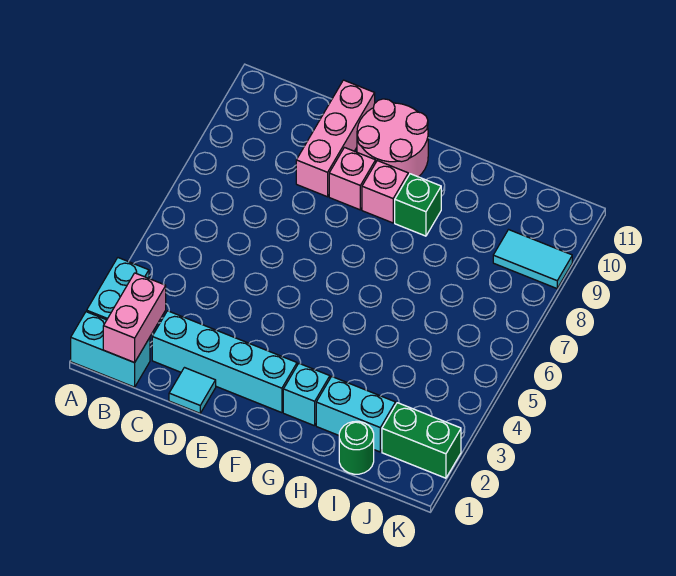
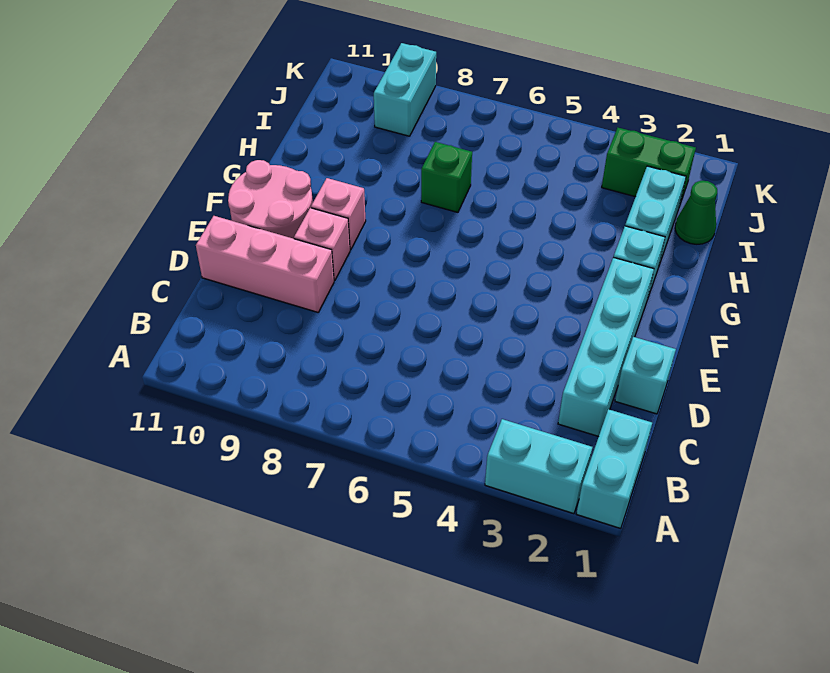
pink 1x2 brick [103,273,166,363] -> none
cyan 1x1 tile [169,368,216,413] -> cyan 1x1 brick [615,337,676,414]
green 1x1 brick [395,174,441,236] -> green 1x1 brick moved to [421,142,472,212]
green 1x1 round brick [339,421,374,474] -> green 1x1 cone [675,181,717,244]
green 1x2 brick [382,403,461,478] -> green 1x2 brick turned to [602,128,696,206]
cyan 1x2 tile [493,230,572,288] -> cyan 1x2 brick [374,43,436,136]

